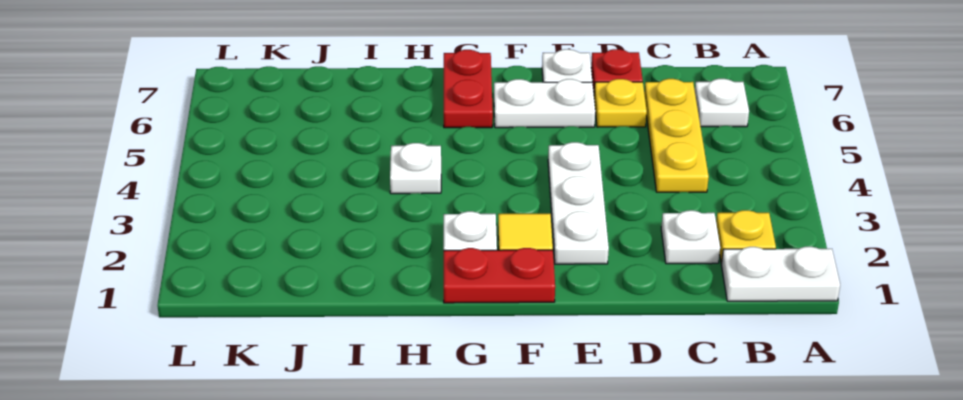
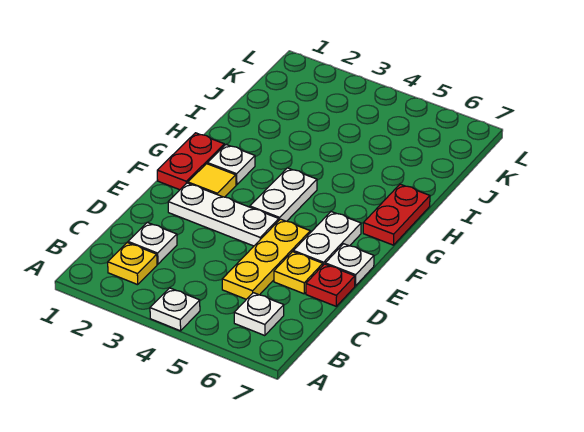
white 1x2 plate [721,247,840,301] -> white 1x2 plate moved to [250,168,317,221]
yellow 1x3 plate [644,79,709,192] -> yellow 1x3 plate turned to [222,219,310,299]
red 1x2 plate [444,50,493,128] -> red 1x2 plate turned to [363,184,430,245]
white 1x1 plate [390,143,441,194] -> white 1x1 plate moved to [150,288,200,331]

